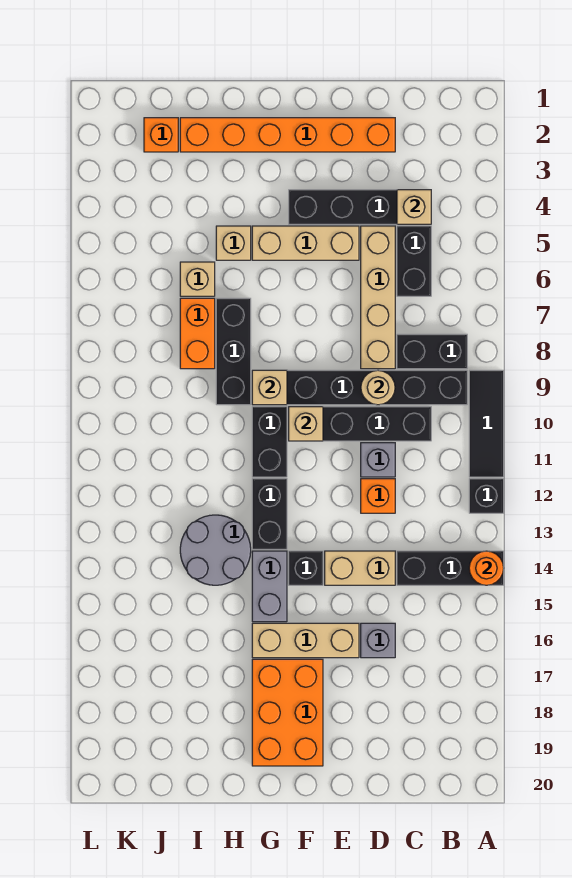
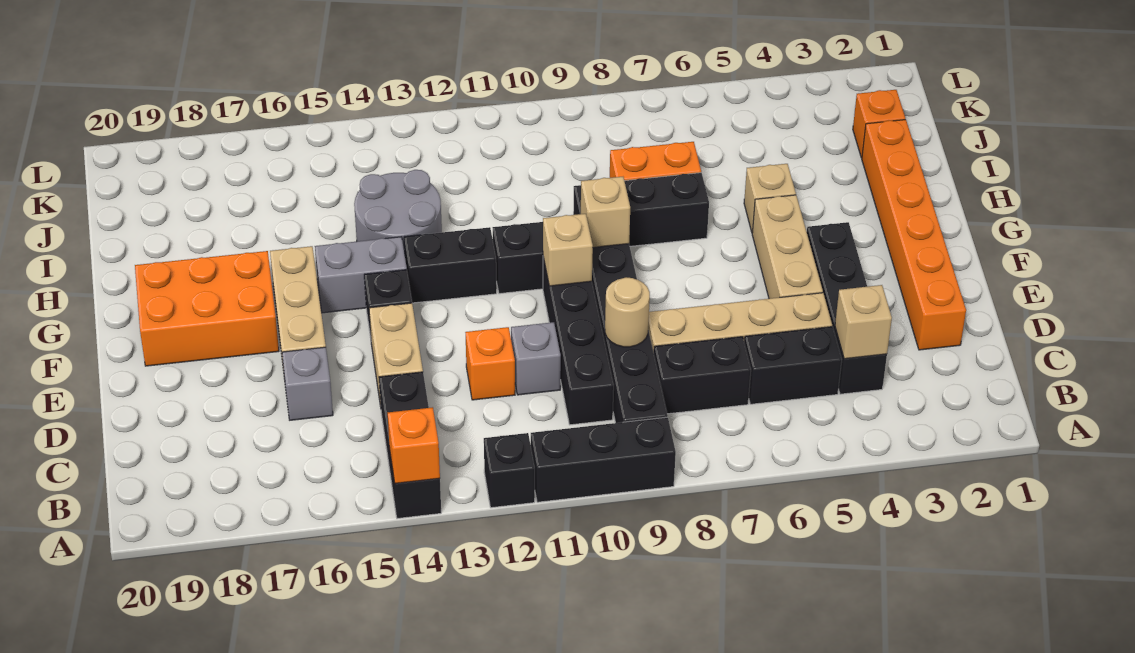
black 1x3 tile [469,370,504,477] -> black 1x3 brick [531,417,676,502]
orange 1x1 round brick [469,551,504,585] -> orange 1x1 brick [388,407,440,483]
black 1x2 brick [397,334,467,369] -> black 1x2 brick turned to [654,337,751,414]
tan 1x1 brick [180,262,215,296] -> none

